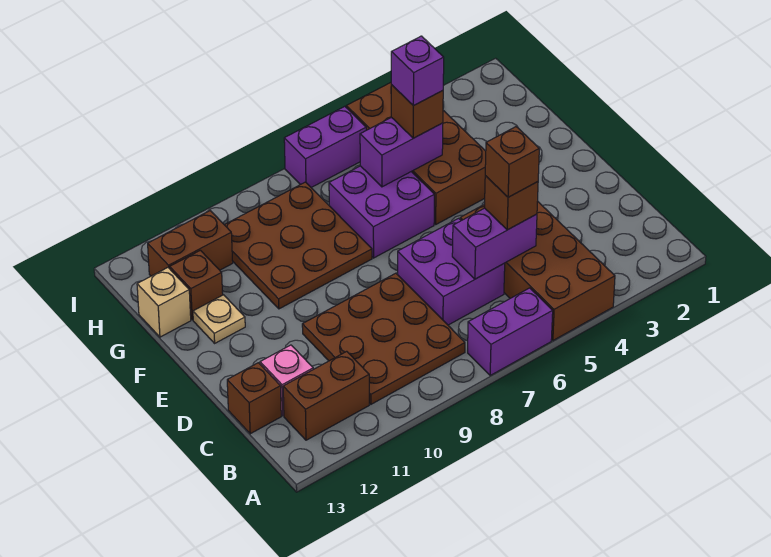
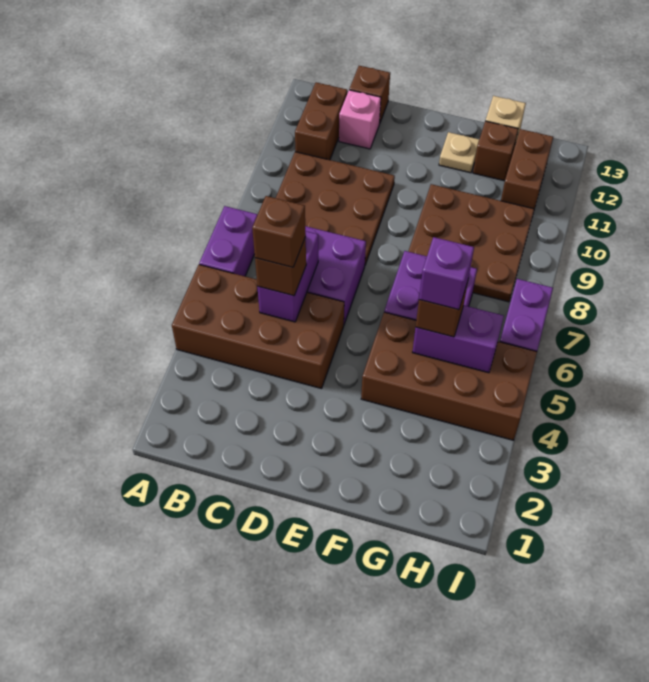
purple 1x2 brick [360,117,443,187] -> purple 1x2 brick turned to [412,306,504,373]

